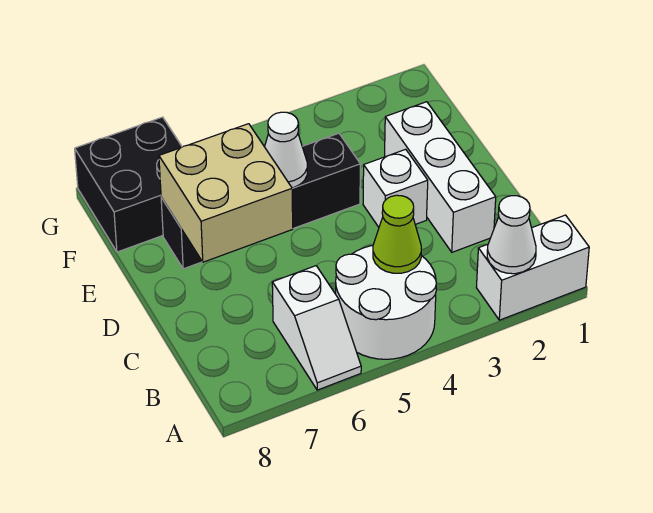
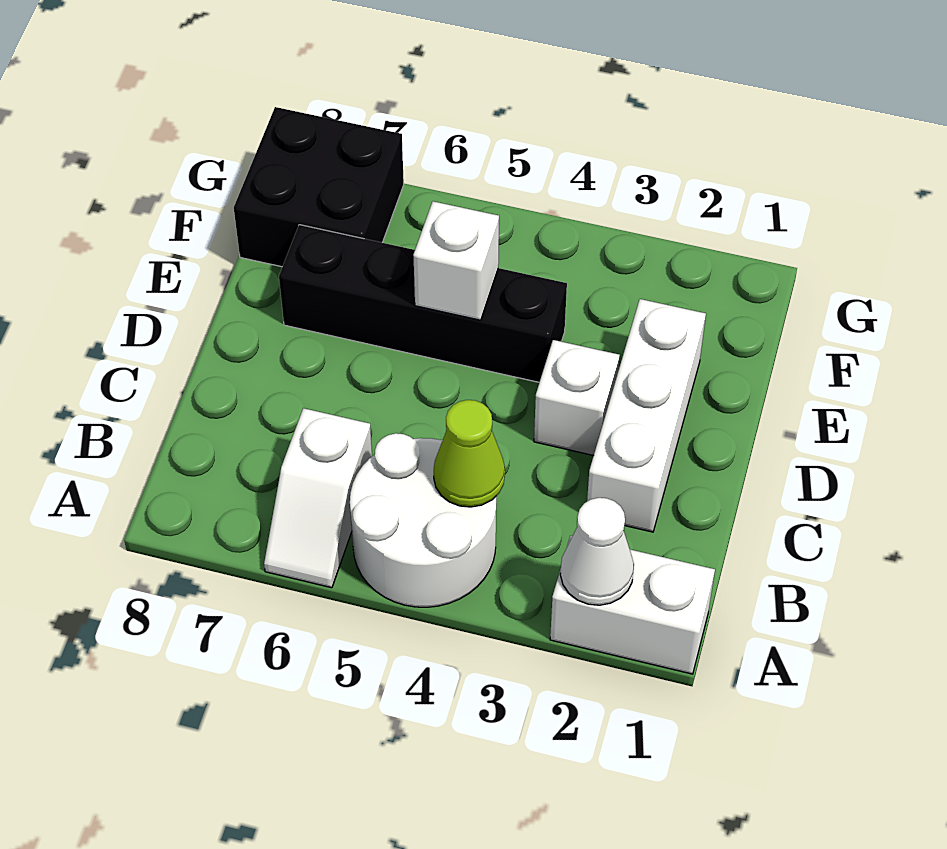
tan 2x2 brick [159,124,293,262] -> none
white 1x1 cone [265,112,307,188] -> white 1x1 brick [413,201,499,320]

